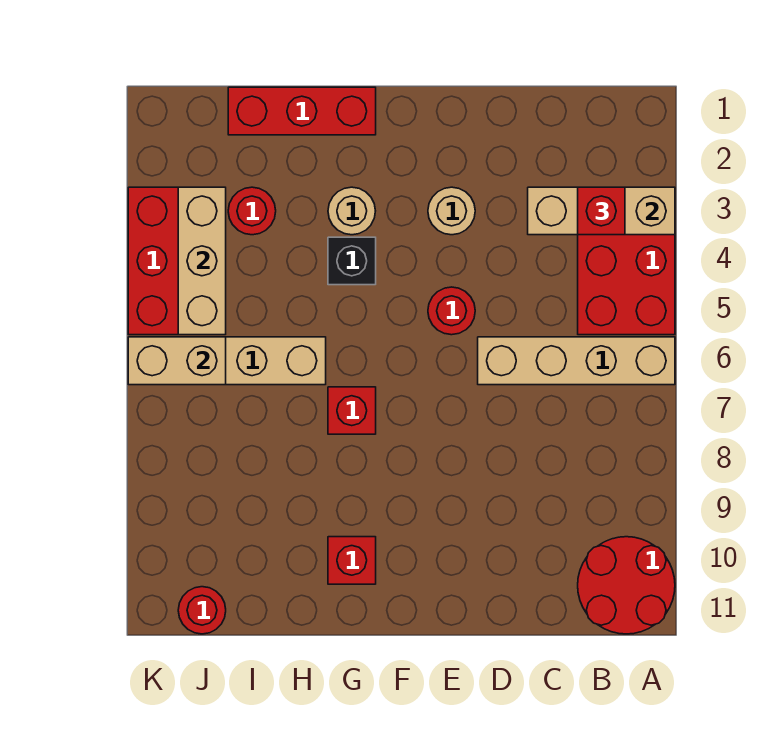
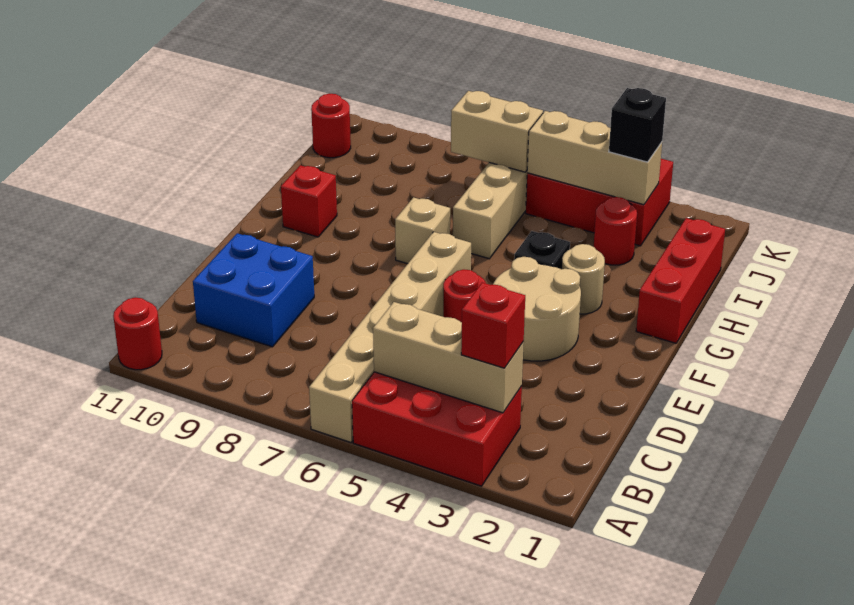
tan 1x3 brick [528,187,675,235] -> tan 1x3 brick turned to [373,302,524,413]
tan 1x4 brick [478,337,675,385] -> tan 1x6 brick [309,232,471,442]
red 2x2 round brick [578,537,675,634] -> red 1x1 round brick [113,298,162,370]
none -> blue 2x2 brick [193,233,314,347]
tan 1x1 round brick [428,187,475,235] -> tan 2x2 round brick [493,257,581,361]
red 1x1 brick [328,387,376,434] -> tan 1x1 brick [395,197,450,264]
none -> black 1x1 brick [609,88,666,162]
tan 1x2 brick [128,337,226,385] -> tan 1x2 brick turned to [451,91,543,172]

